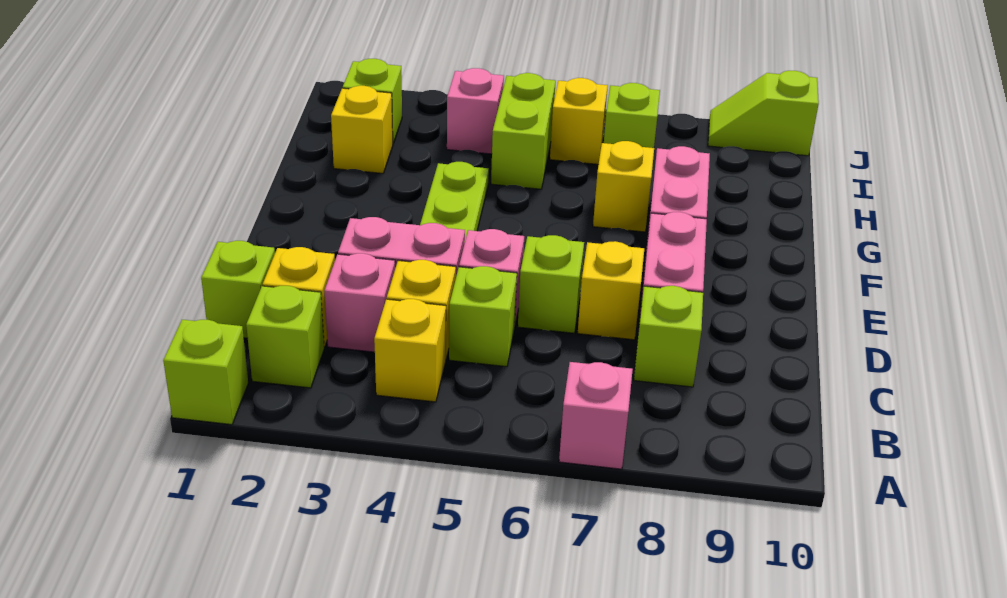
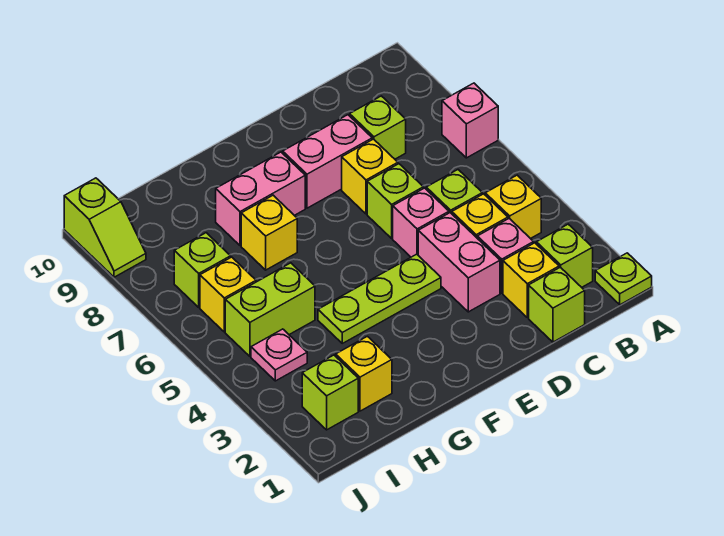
lime 1x1 brick [163,320,248,425] -> lime 1x1 plate [595,253,652,305]
pink 1x1 brick [447,68,504,154] -> pink 1x1 plate [251,329,307,381]

